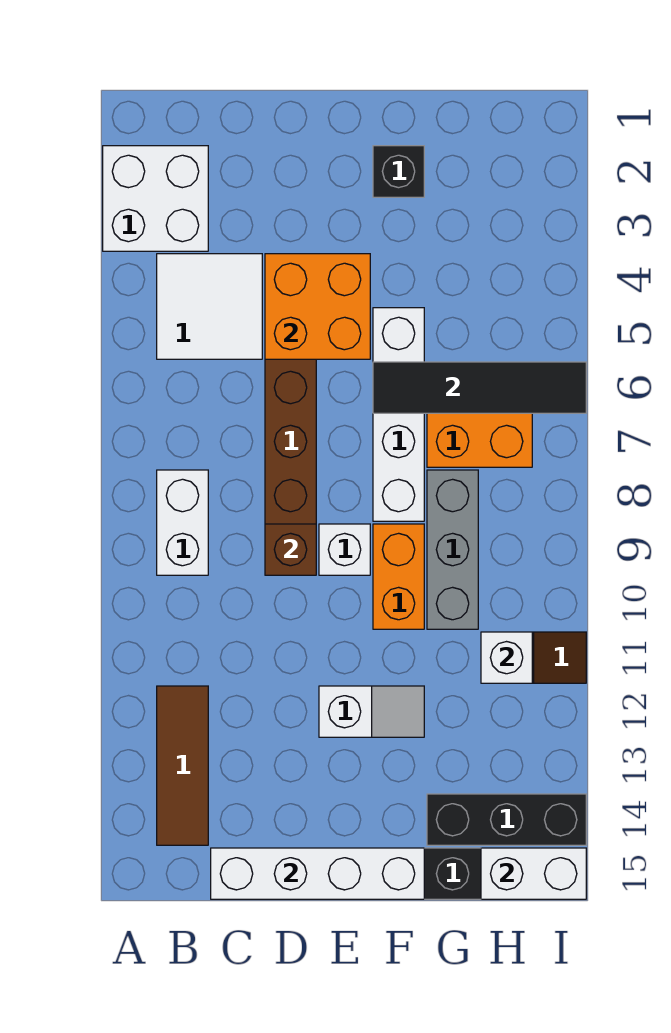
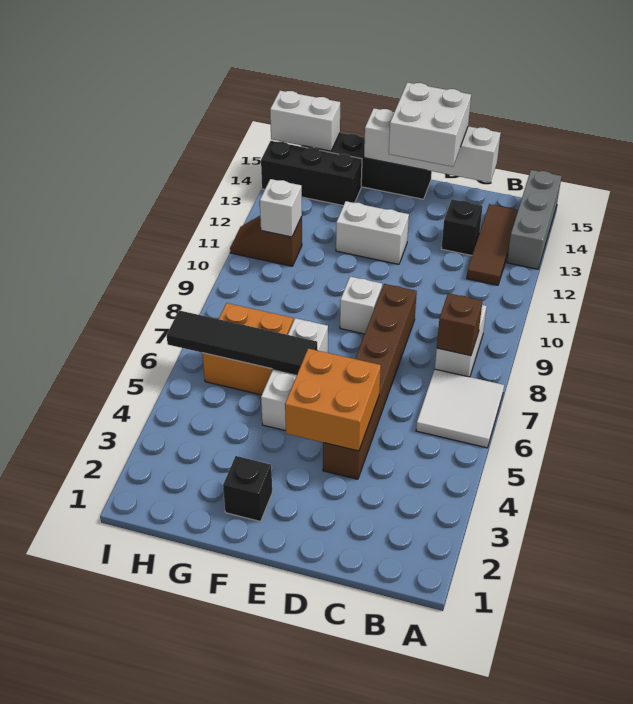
white 2x2 brick [103,146,208,251] -> white 2x2 brick moved to [389,82,471,167]
white 2x2 tile [157,254,262,359] -> white 2x2 tile moved to [416,369,504,448]
none -> black 1x1 brick [441,199,483,256]
brown 1x1 brick [265,524,316,575] -> brown 1x1 brick moved to [437,293,482,356]
white 1x2 slope [319,686,424,737] -> white 1x2 brick [336,201,409,264]
white 1x4 brick [373,308,424,521] -> white 1x3 brick [261,318,328,431]
orange 1x2 brick [373,524,424,629] -> none
grey 1x3 brick [427,470,478,629] -> grey 1x3 brick moved to [507,170,562,269]

